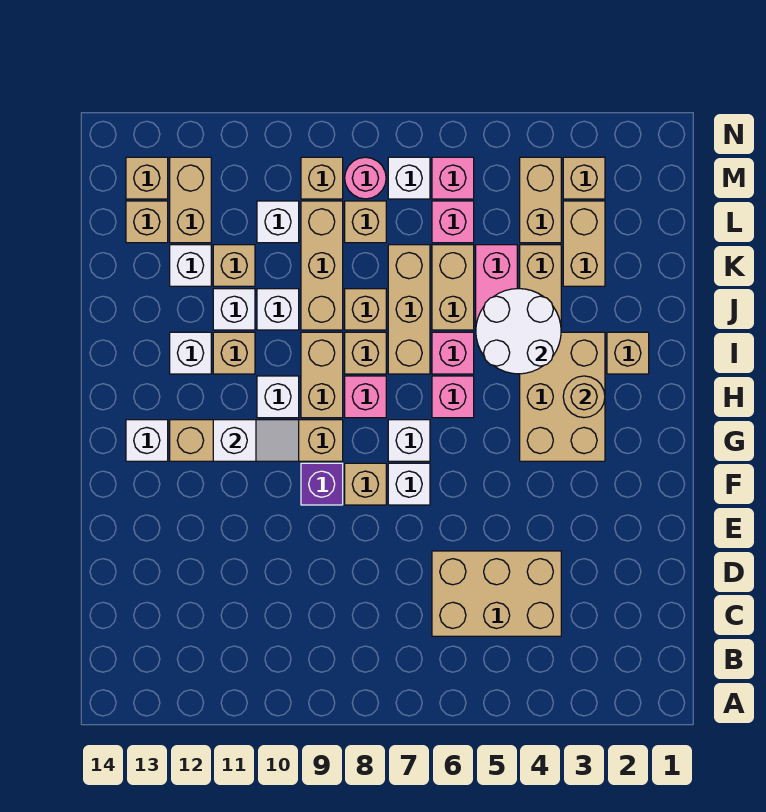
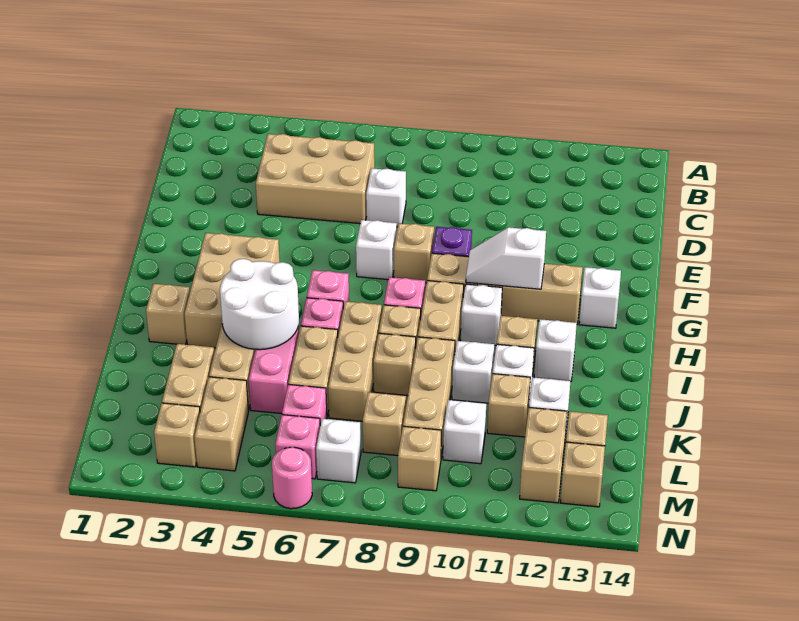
white 1x1 brick [388,420,430,461] -> white 1x1 brick moved to [366,168,406,227]
tan 1x1 round brick [563,376,605,418] -> none
pink 1x1 round brick [345,157,386,199] -> pink 1x1 round brick moved to [272,447,312,509]

